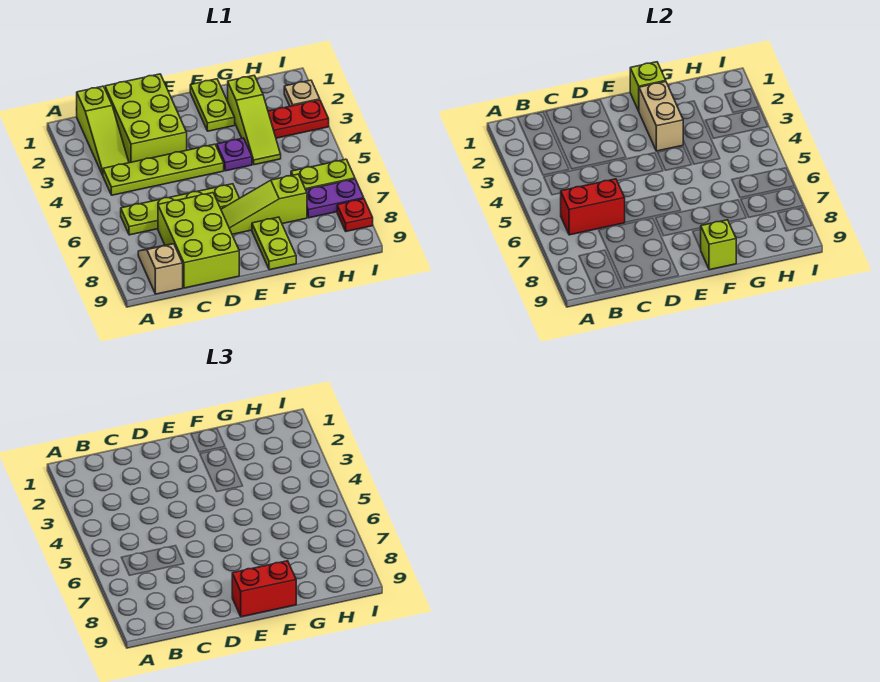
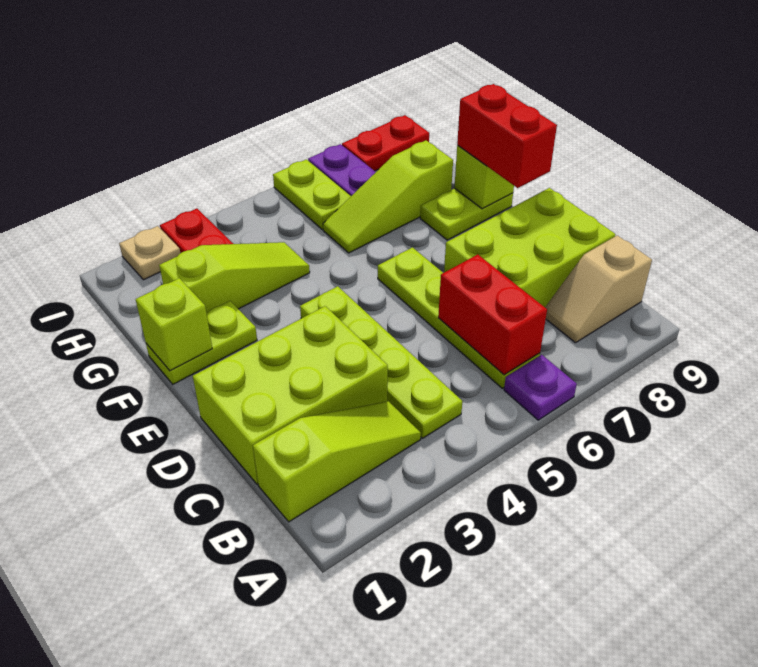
lime 1x3 slope [221,174,307,234] -> lime 1x3 slope turned to [323,140,453,253]
tan 1x2 brick [639,82,684,151] -> none
purple 1x1 plate [217,138,252,171] -> purple 1x1 plate moved to [504,355,577,420]
red 1x1 plate [337,199,373,231] -> red 1x2 plate [342,115,429,171]

